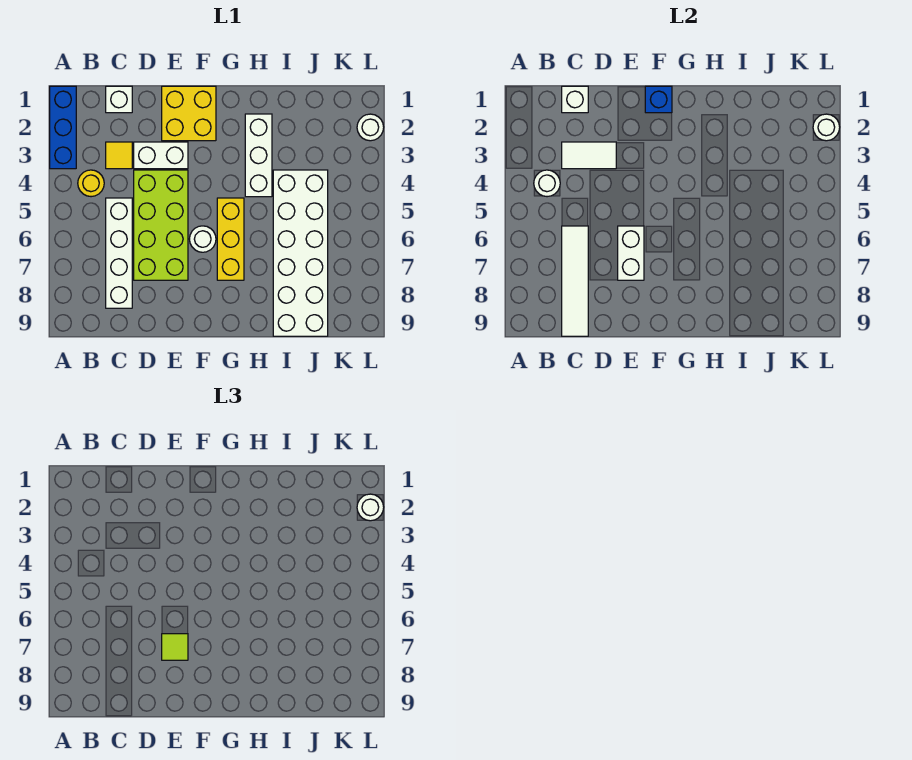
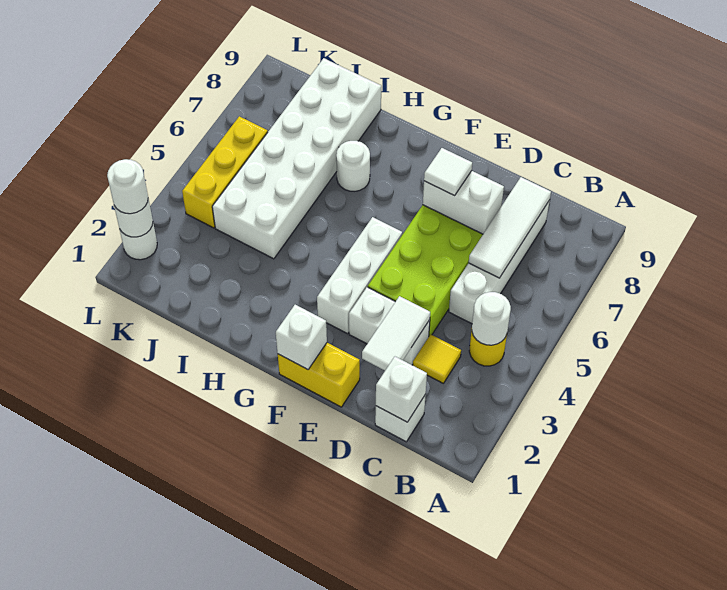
blue 1x3 brick [50,86,76,169] -> none
white 1x2 tile [562,142,616,169] -> white 1x2 tile turned to [362,296,430,370]
white 1x4 tile [562,226,588,336] -> white 1x3 tile [469,177,551,278]
yellow 2x2 brick [162,86,216,141] -> yellow 1x2 brick [278,343,360,407]
white 1x2 brick [618,226,644,280] -> white 1x2 brick turned to [423,171,504,234]
lime 1x1 tile [162,634,188,660] -> white 1x1 tile [424,148,472,196]
blue 1x1 brick [645,86,672,113] -> white 1x1 brick [276,305,327,370]
white 1x1 round brick [190,226,216,252] -> white 1x1 round brick moved to [336,141,370,191]
yellow 1x3 brick [217,198,244,280] -> yellow 1x3 brick moved to [182,116,268,228]
white 1x3 brick [245,114,272,197] -> white 1x3 brick moved to [317,217,402,334]

